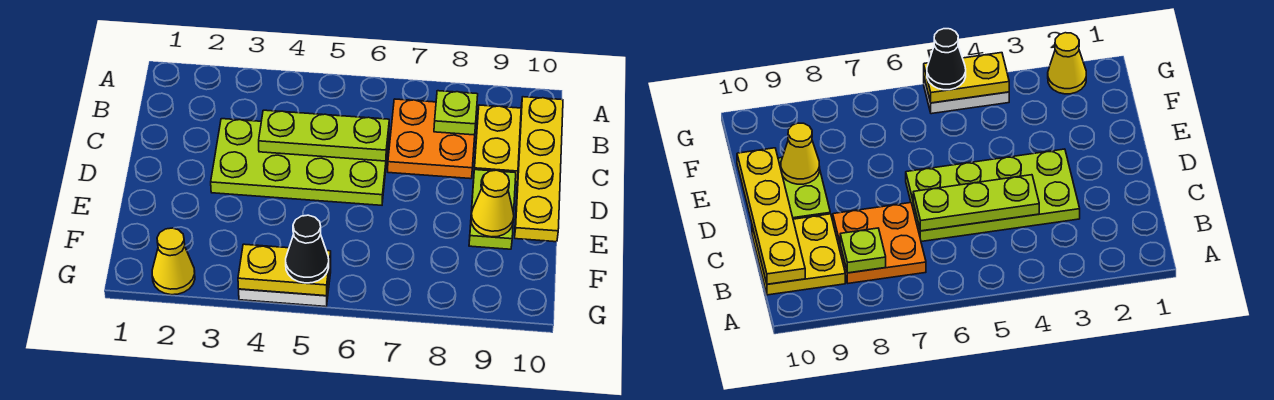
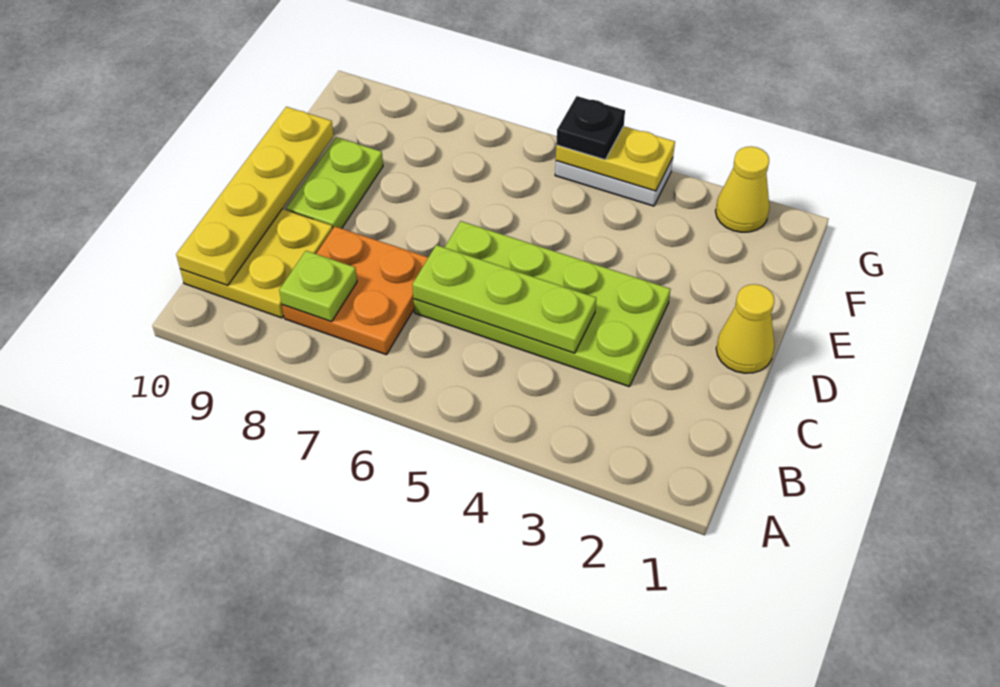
yellow 1x1 cone [471,170,514,237] -> yellow 1x1 cone moved to [716,284,774,373]
black 1x1 cone [286,215,329,283] -> black 1x1 plate [556,96,625,160]

